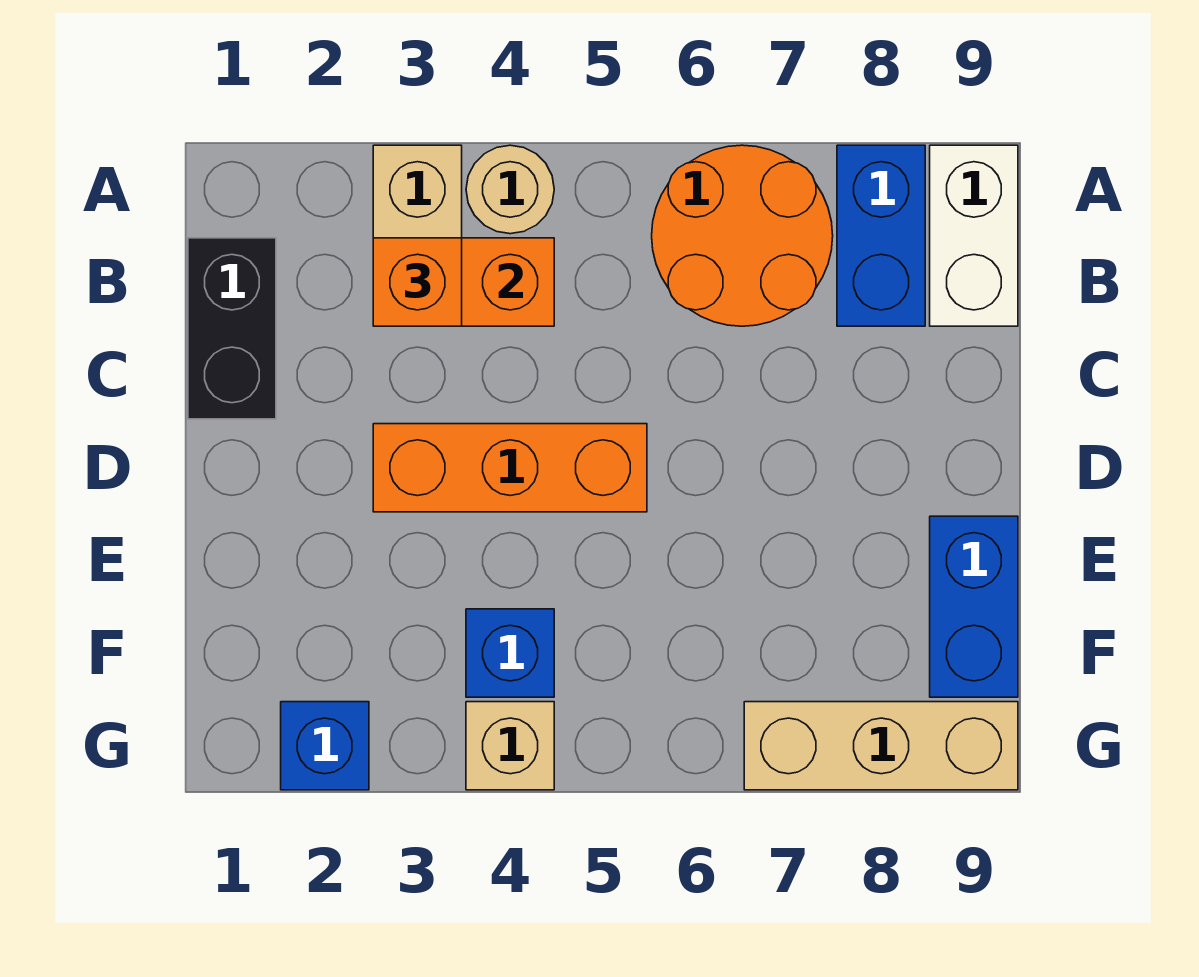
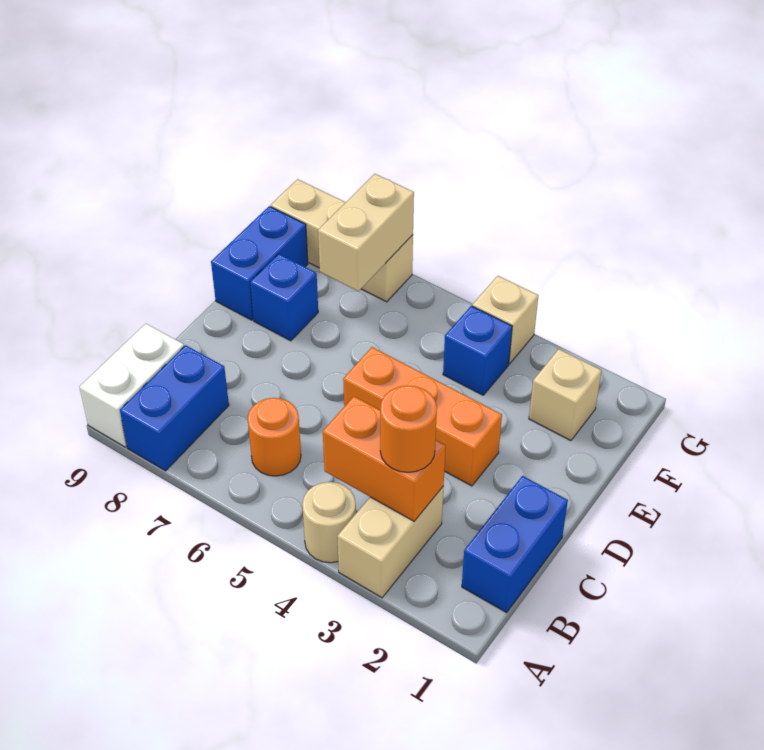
orange 2x2 round brick [652,145,833,326] -> orange 1x1 round brick [248,398,301,476]
black 1x2 brick [188,238,276,419] -> blue 1x2 brick [462,476,568,612]
orange 1x1 brick [373,238,462,326] -> orange 1x1 round brick [380,386,437,472]
none -> tan 1x1 brick [529,349,602,441]
none -> tan 1x2 brick [318,174,414,291]
blue 1x1 brick [281,702,369,790] -> blue 1x1 brick moved to [250,254,318,341]

